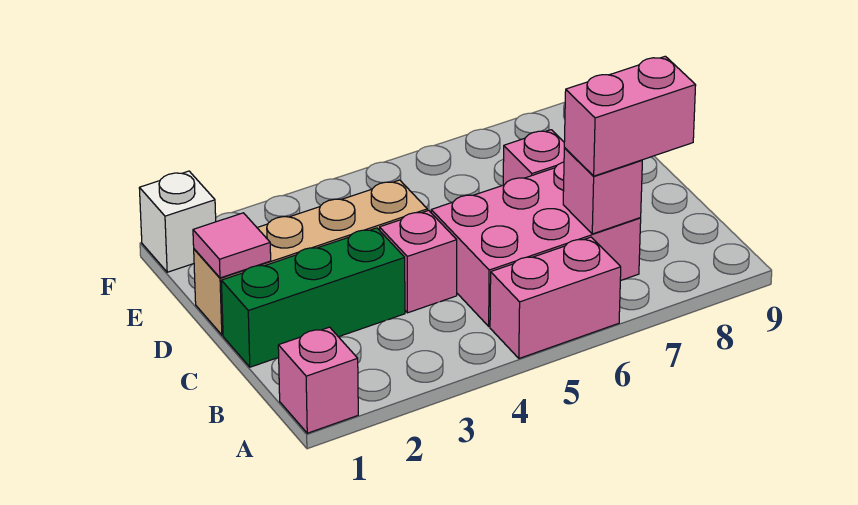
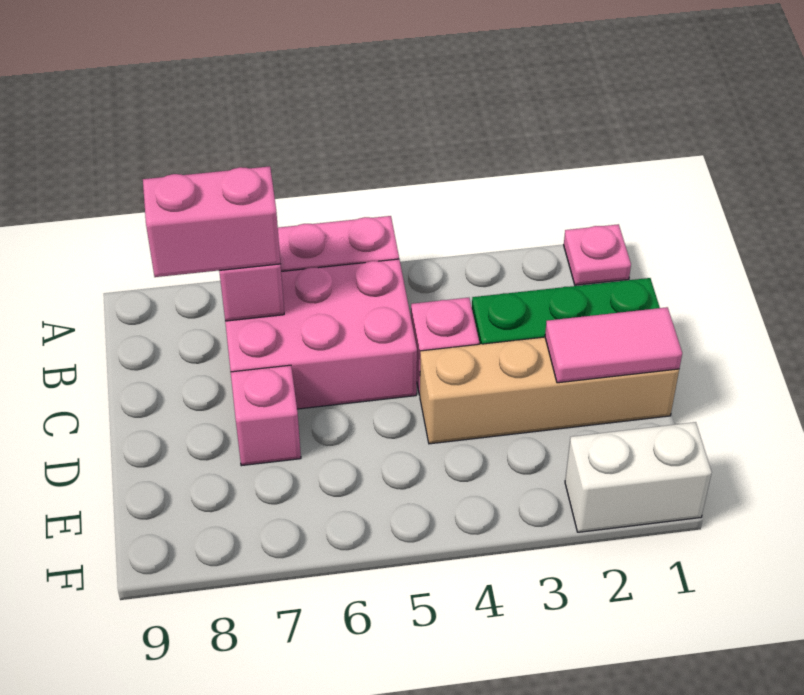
pink 1x1 brick [278,327,358,433] -> pink 1x1 plate [564,224,631,285]
pink 1x1 tile [193,213,271,278] -> pink 1x2 tile [545,307,682,383]
white 1x1 brick [139,171,216,272] -> white 1x2 brick [565,422,712,532]

